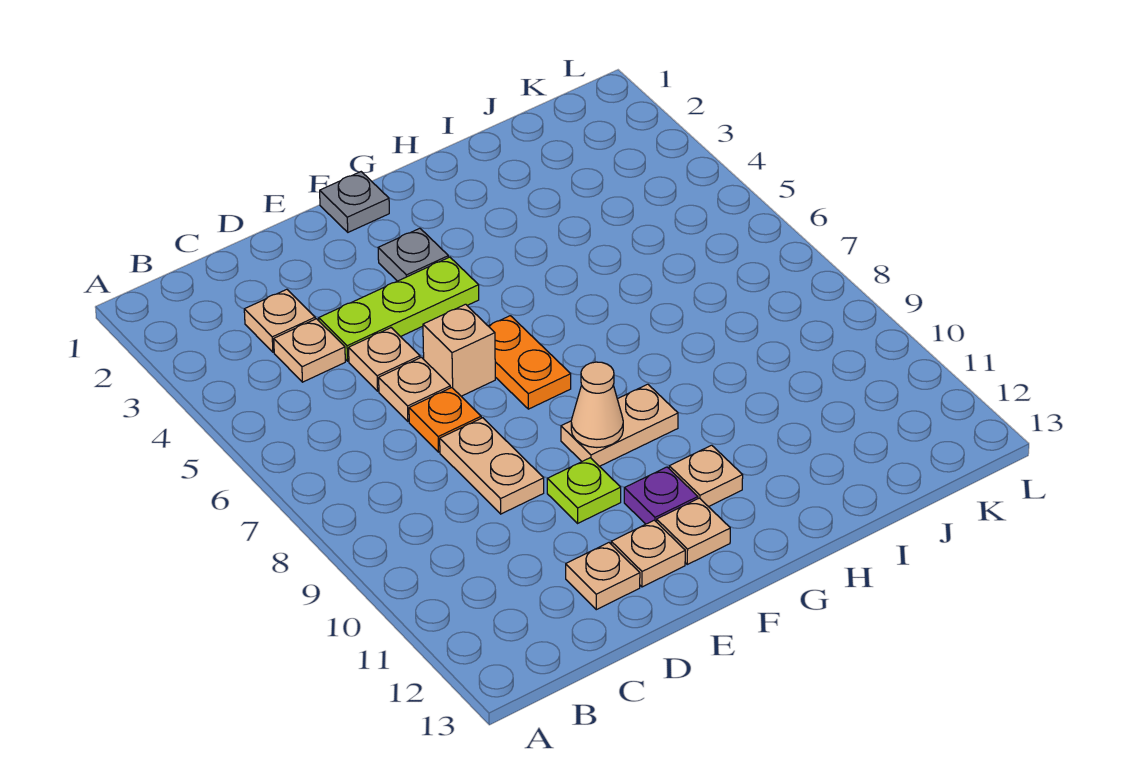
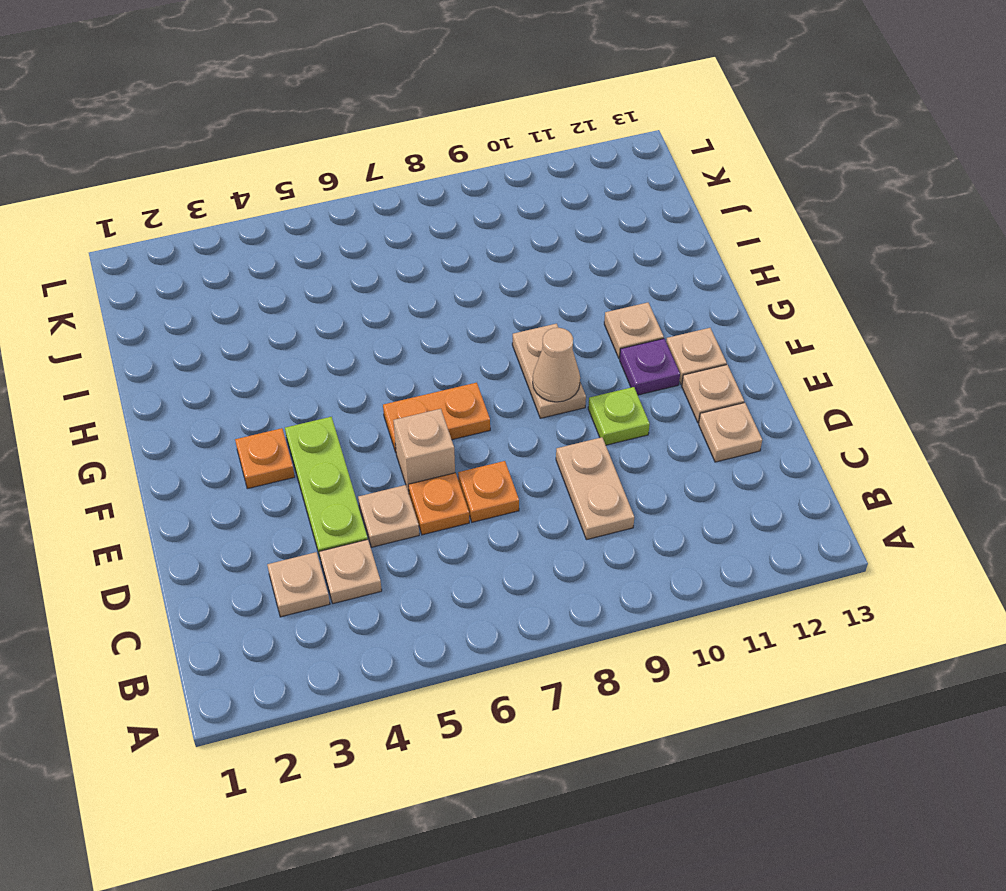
tan 1x1 plate [379,357,450,421] -> orange 1x1 plate [408,473,469,535]
tan 1x2 plate [440,418,544,514] -> tan 1x2 plate turned to [556,437,634,540]
grey 1x1 plate [320,172,389,232] -> none
grey 1x1 plate [378,228,448,281] -> orange 1x1 plate [235,428,295,489]

